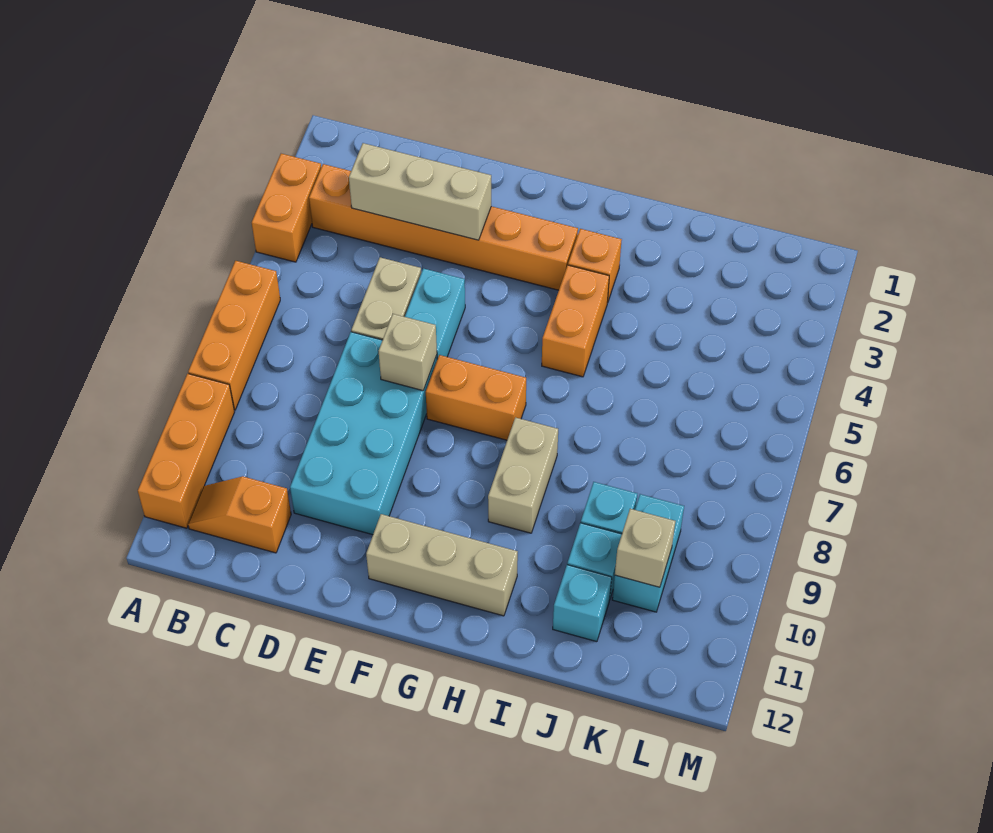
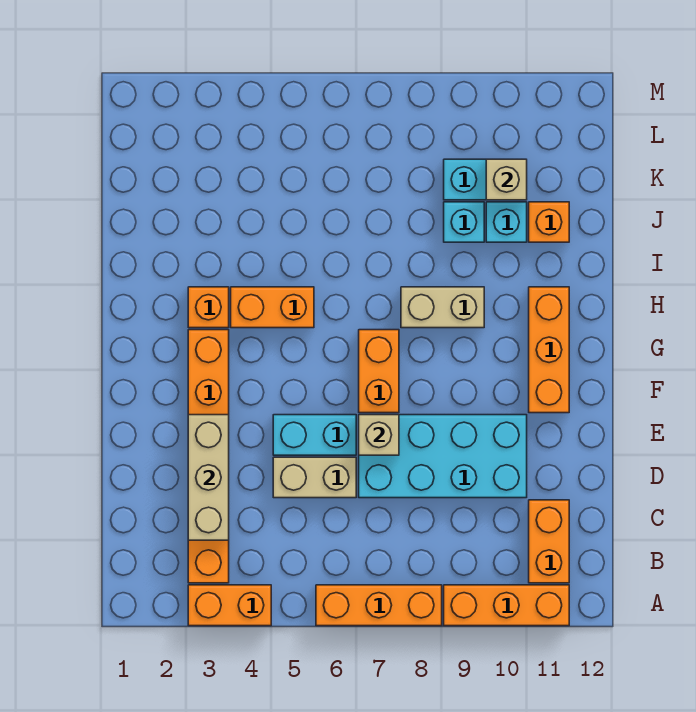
orange 1x2 slope [188,476,291,553] -> orange 1x2 brick [529,500,569,583]
tan 1x3 brick [366,514,518,616] -> orange 1x3 brick [529,287,569,413]
cyan 1x1 brick [553,565,612,642] -> orange 1x1 brick [529,202,569,242]

